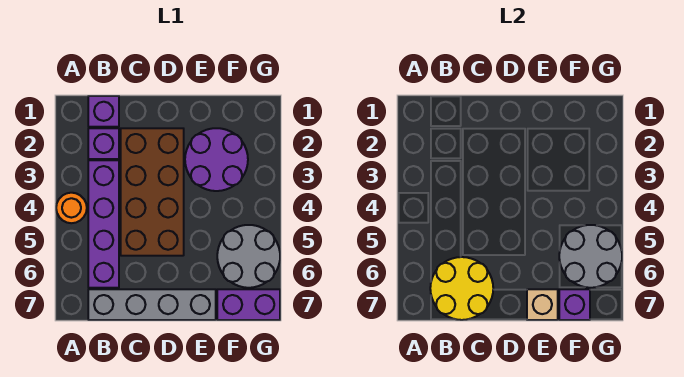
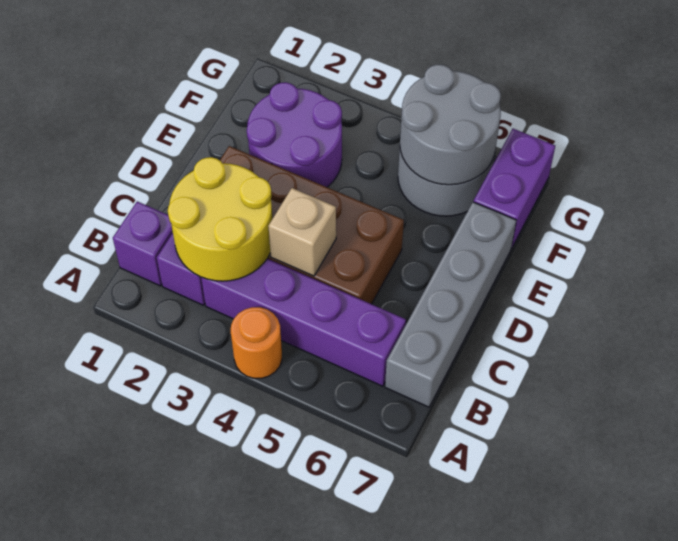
yellow 2x2 round brick [430,257,493,320] -> yellow 2x2 round brick moved to [168,157,273,281]
tan 1x1 brick [527,289,558,320] -> tan 1x1 brick moved to [268,188,336,276]
purple 1x1 brick [559,289,590,320] -> none

